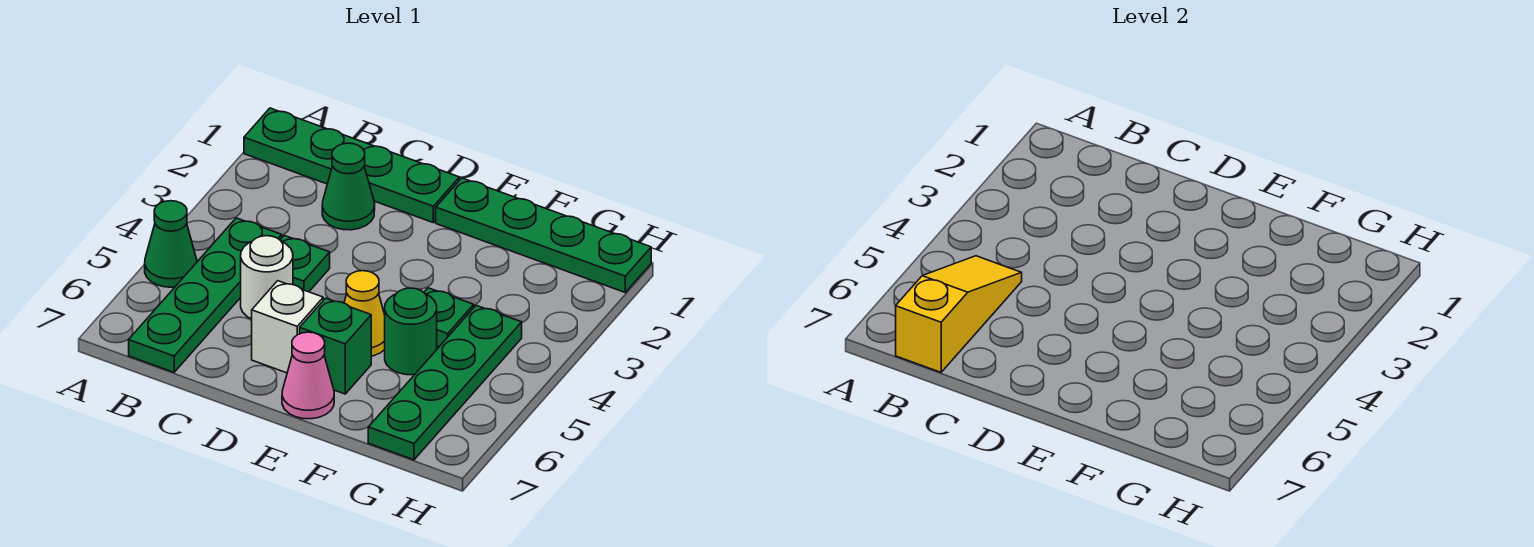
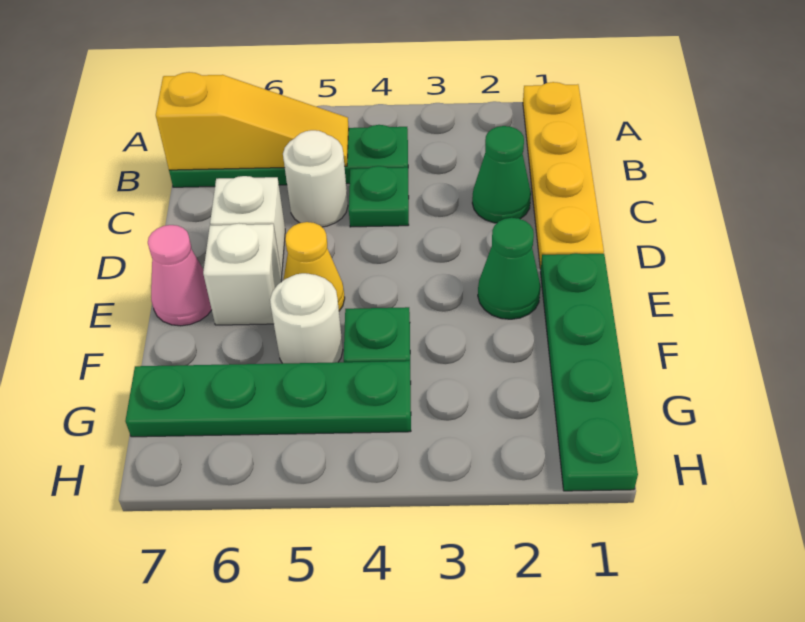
green 1x4 plate [244,108,459,222] -> yellow 1x4 plate [523,82,604,269]
green 1x1 cone [145,201,197,287] -> green 1x1 cone moved to [478,218,541,319]
green 1x1 brick [300,298,371,394] -> white 1x1 brick [203,223,282,325]
green 1x1 round brick [385,288,437,375] -> white 1x1 round brick [270,273,343,363]

